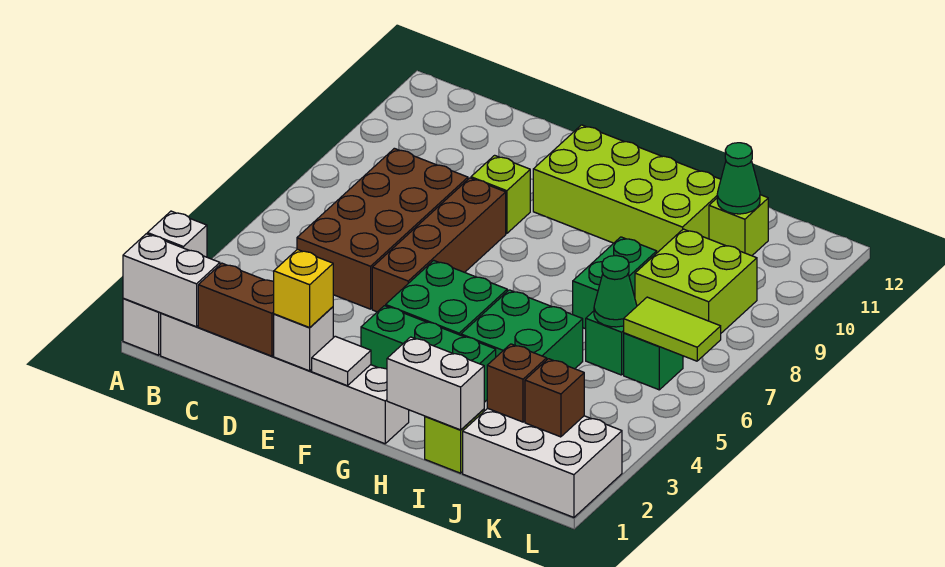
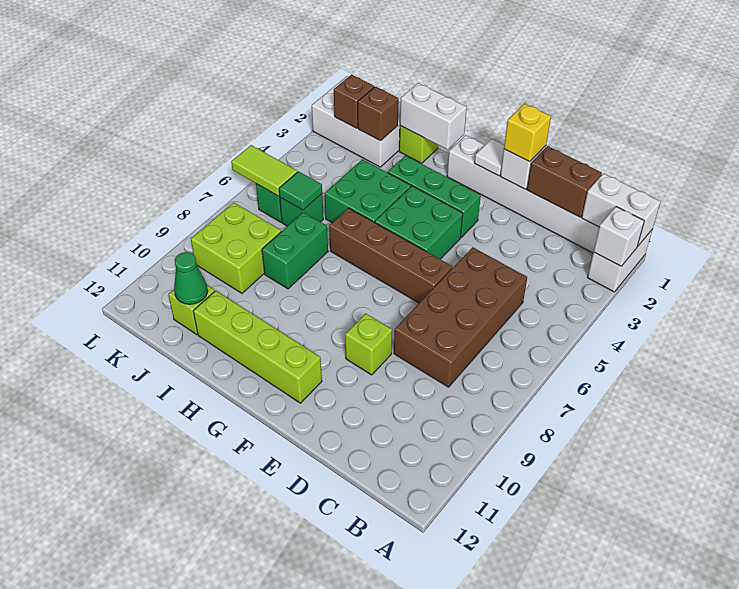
brown 1x4 brick [372,178,506,312] -> brown 1x4 brick turned to [329,208,452,303]
lime 2x4 brick [533,125,721,253] -> lime 1x4 brick [193,291,322,403]
green 1x1 cone [594,256,637,327] -> green 1x1 tile [279,171,322,210]

